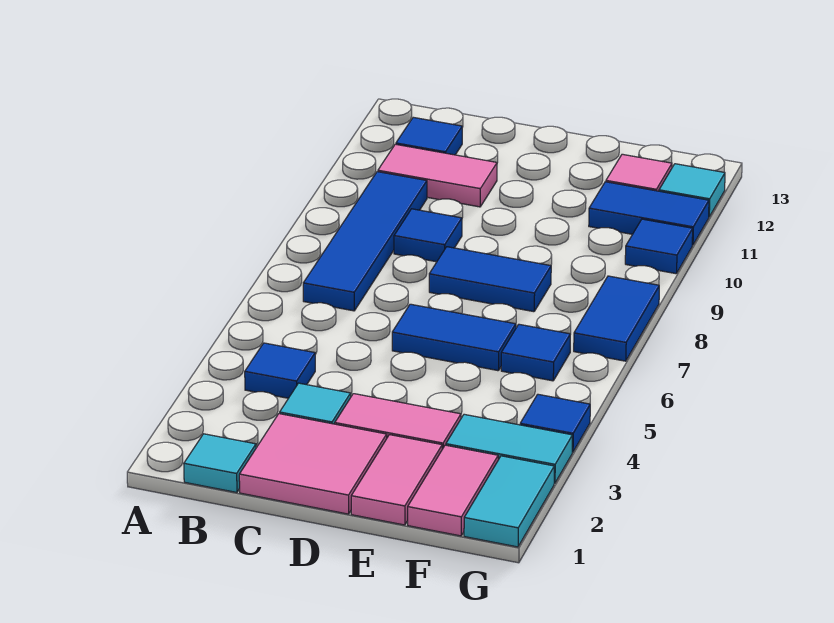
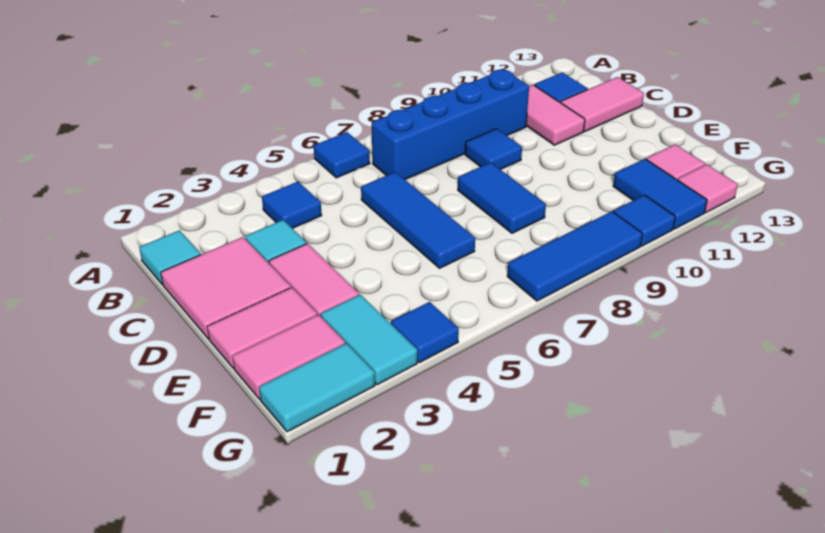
blue 1x4 tile [303,172,427,311] -> blue 1x4 brick [372,70,529,179]
none -> pink 1x2 tile [560,77,644,131]
blue 1x2 tile [392,304,516,371] -> blue 1x3 tile [361,172,475,268]
blue 1x1 tile [501,324,570,381] -> blue 1x1 tile moved to [314,132,370,178]
blue 1x2 tile [574,276,659,361] -> blue 1x3 tile [507,211,642,301]
cyan 1x1 tile [659,164,725,217] -> pink 1x1 tile [677,164,738,213]

